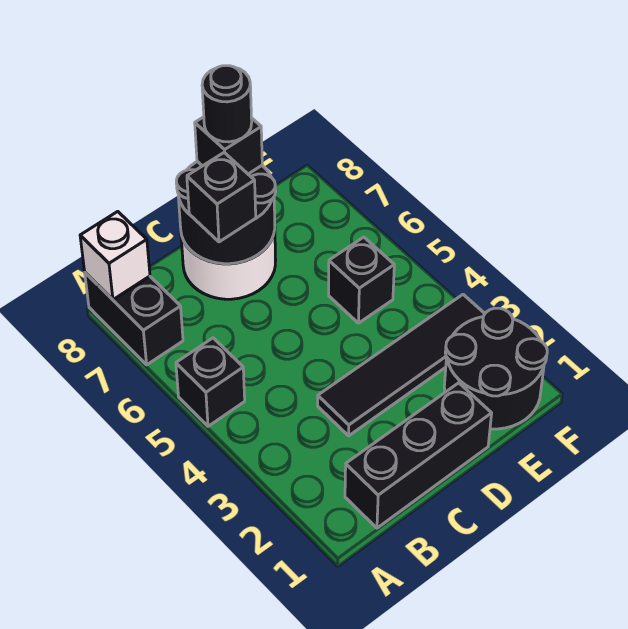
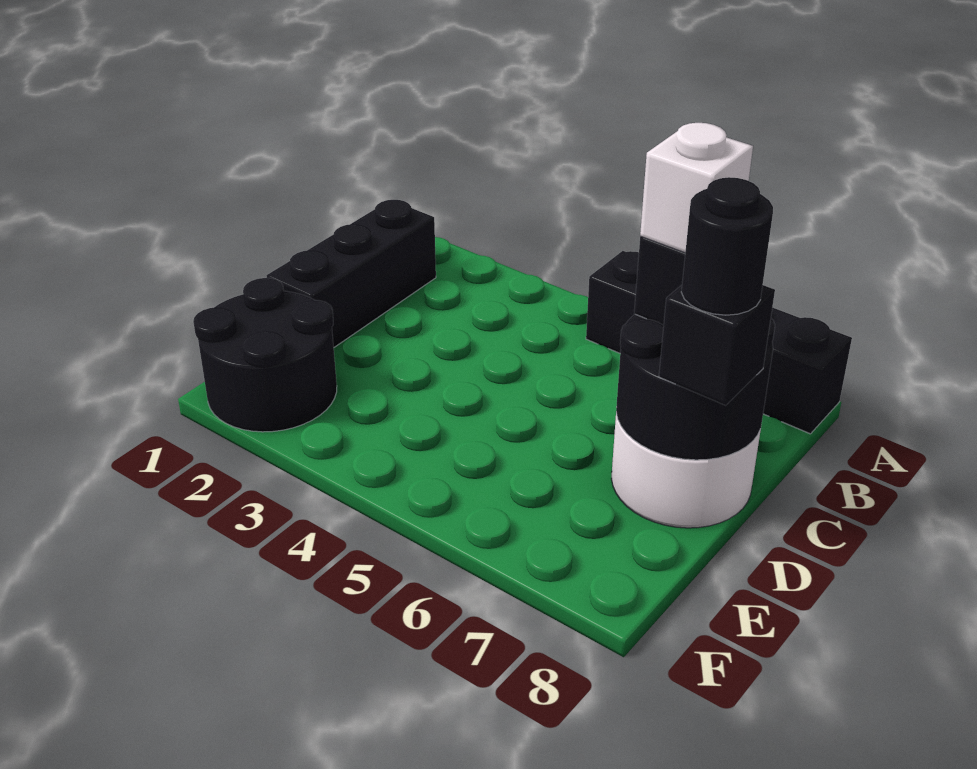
white 1x1 brick [80,212,150,300] -> white 1x1 brick moved to [640,123,753,253]
black 1x4 tile [318,295,485,436] -> none
black 1x1 brick [329,237,394,323] -> none

